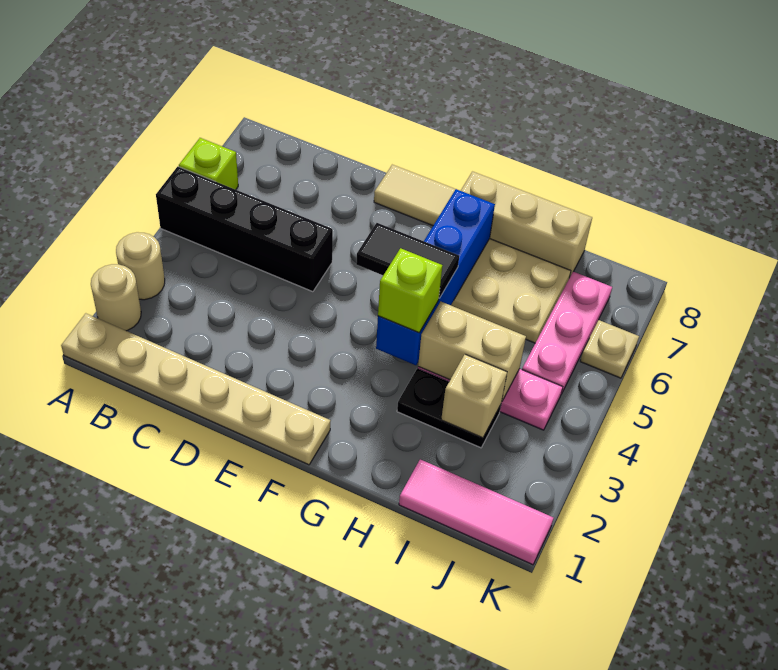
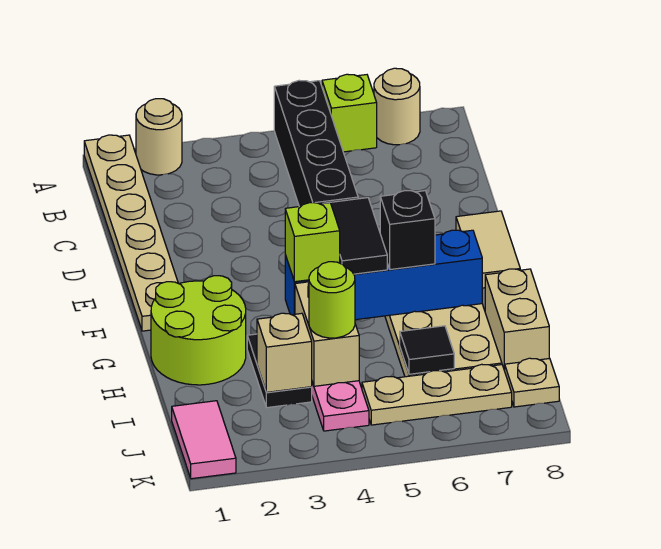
tan 1x1 round brick [116,232,165,300] -> tan 1x1 round brick moved to [374,68,420,145]
none -> lime 2x2 round brick [151,276,246,385]
none -> black 1x1 brick [380,191,435,270]
tan 1x3 brick [461,172,592,278] -> tan 1x2 brick [485,269,549,371]
pink 1x3 tile [399,459,553,565] -> pink 1x2 tile [172,401,236,479]
none -> lime 1x1 round brick [309,262,355,338]
none -> black 1x1 tile [400,326,454,374]
pink 1x3 plate [522,271,612,394] -> tan 1x3 plate [362,364,512,425]
tan 1x1 plate [580,320,639,378] -> tan 1x1 plate moved to [505,358,559,407]

